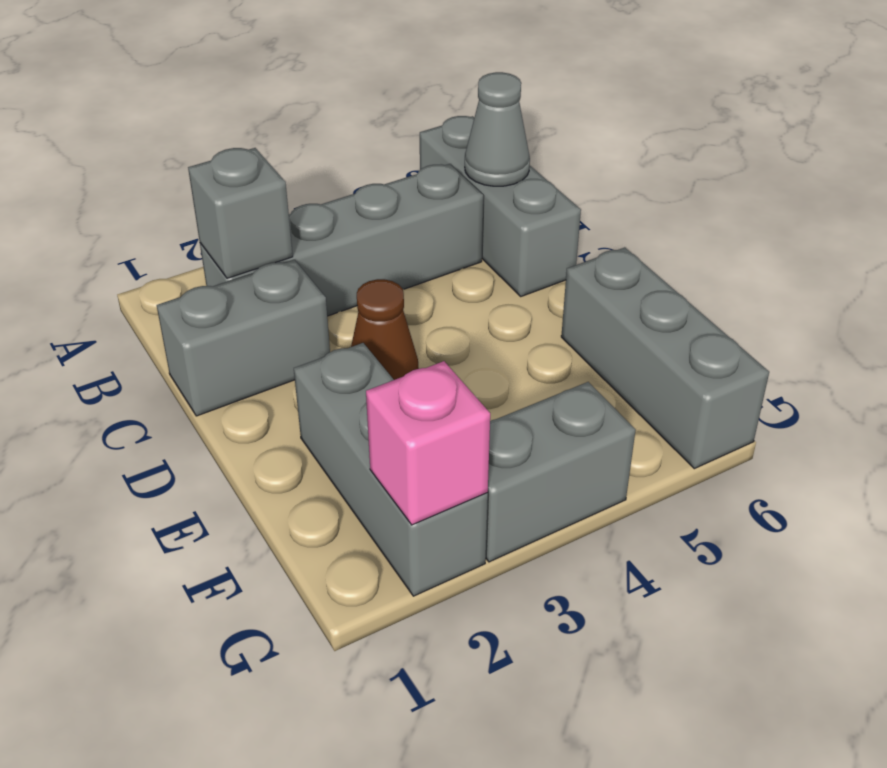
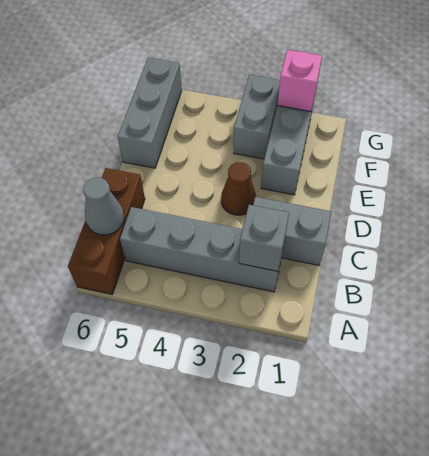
grey 1x3 brick [420,116,581,296] -> brown 1x3 brick [68,168,145,294]
grey 1x2 brick [486,382,636,562] -> grey 1x2 brick turned to [234,75,280,159]

